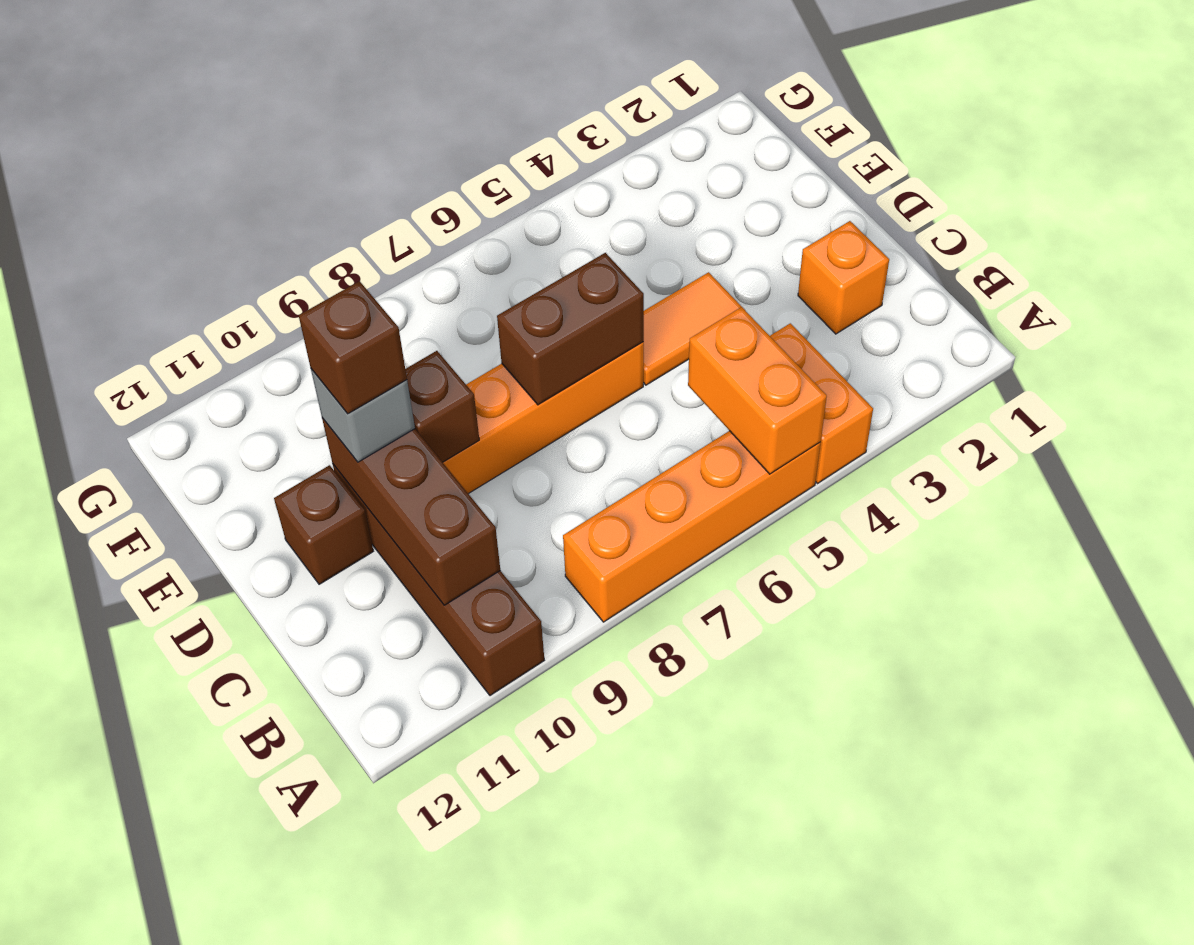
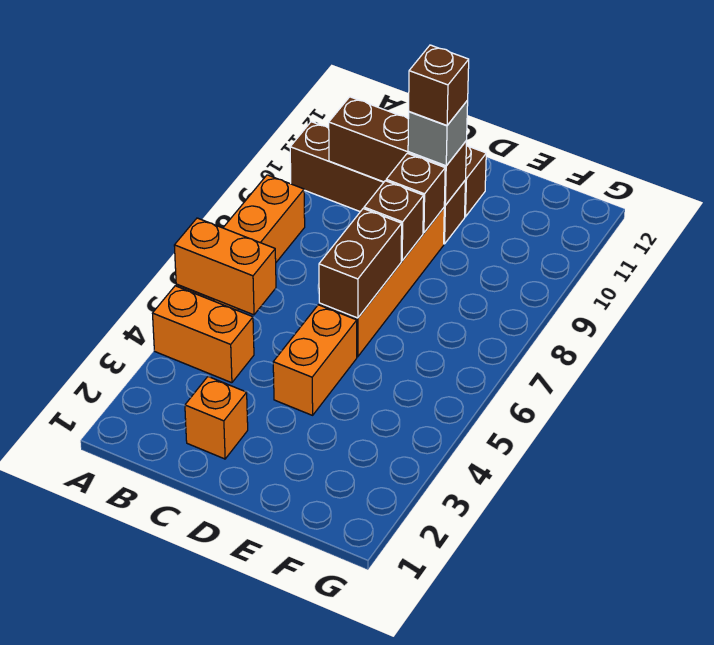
orange 1x2 tile [643,272,745,385] -> orange 1x2 brick [273,305,357,415]
none -> brown 1x1 brick [364,181,424,261]

